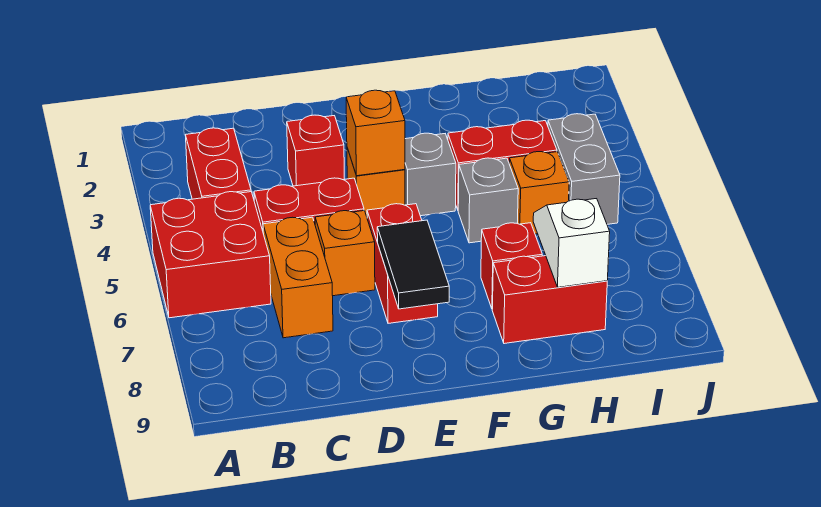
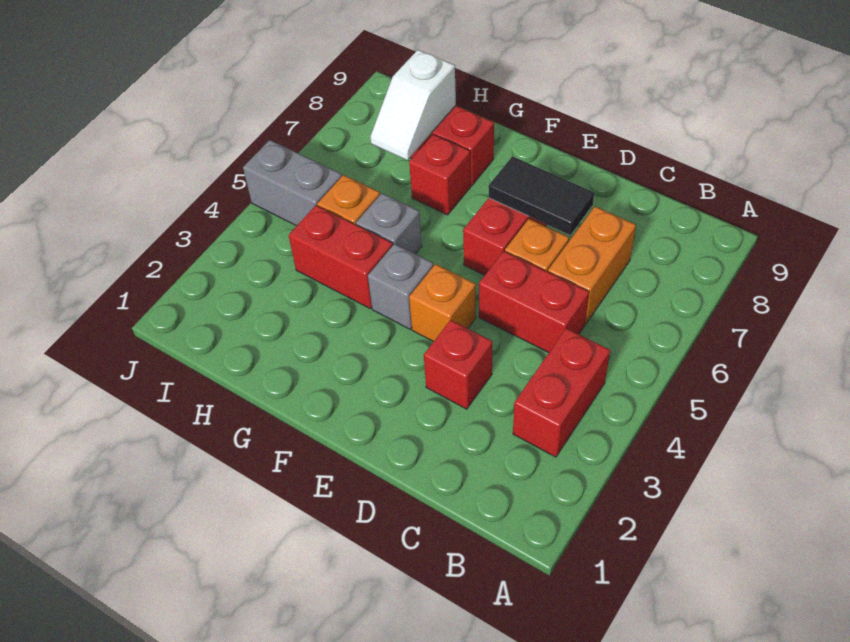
red 2x2 brick [150,192,271,318] -> none
orange 1x1 brick [346,90,405,176] -> none
black 1x2 tile [377,220,449,309] -> black 1x2 tile turned to [489,156,594,235]
grey 1x2 brick [548,114,620,224] -> grey 1x2 brick turned to [243,140,342,226]

